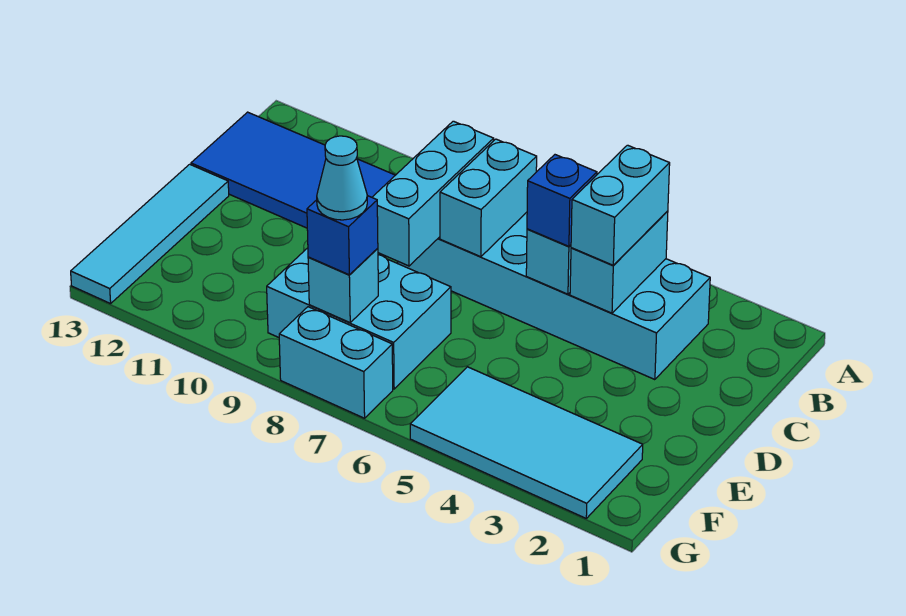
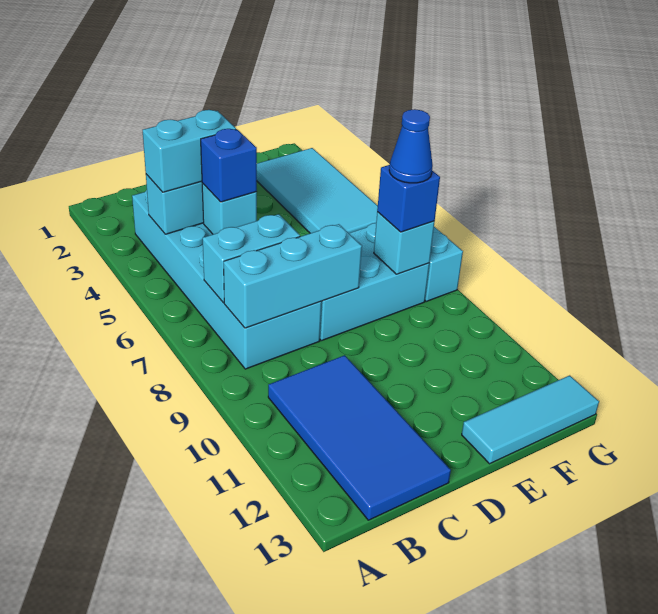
cyan 1x4 tile [71,164,229,304] -> cyan 1x3 tile [462,375,599,464]
cyan 2x3 brick [267,248,451,389] -> cyan 2x3 brick turned to [320,223,429,341]
cyan 1x1 cone [317,136,367,220] -> blue 1x1 cone [389,109,433,183]

